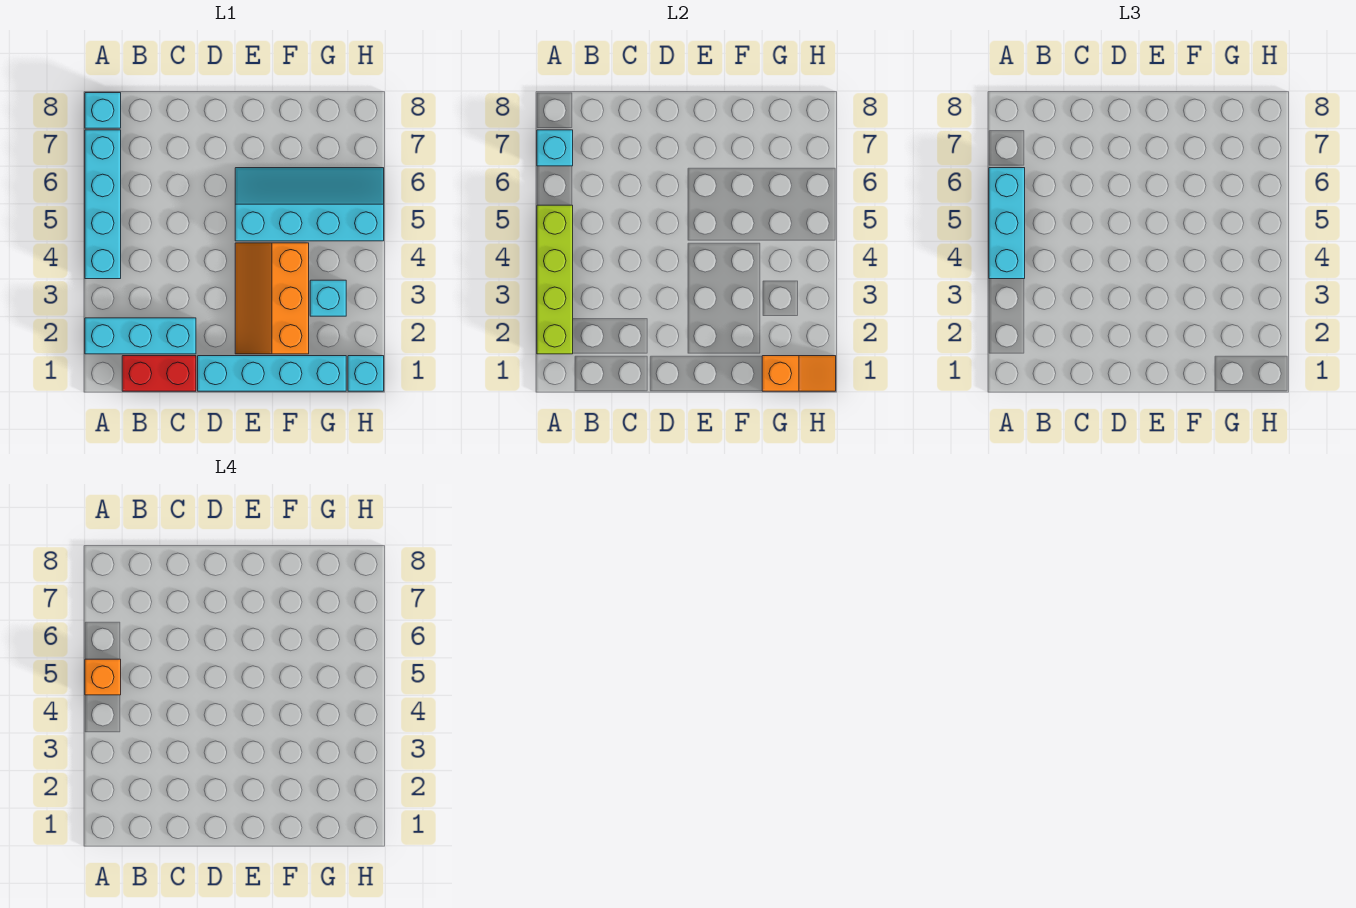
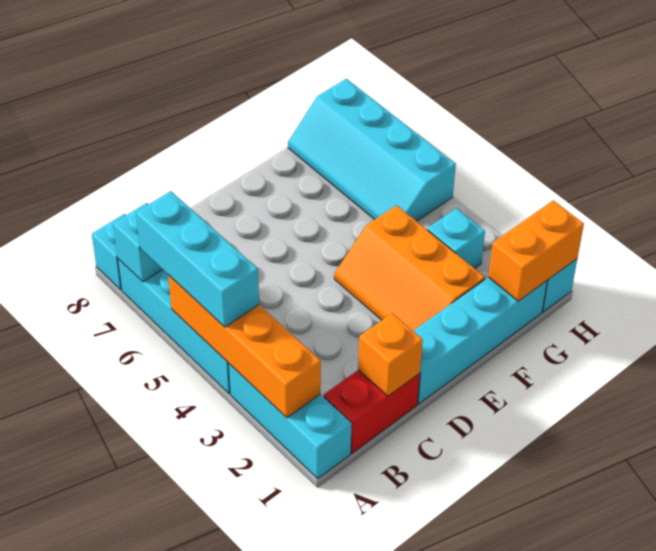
cyan 1x3 brick [85,318,196,354] -> cyan 1x3 brick turned to [228,363,352,479]
lime 1x4 brick [537,205,573,354] -> orange 1x4 brick [168,275,321,418]
orange 1x1 brick [85,659,121,695] -> orange 1x1 brick moved to [358,313,423,396]
cyan 2x4 slope [235,168,384,241] -> cyan 2x4 slope turned to [288,79,456,221]
orange 1x2 slope [762,356,836,391] -> orange 1x2 brick [488,200,584,301]

